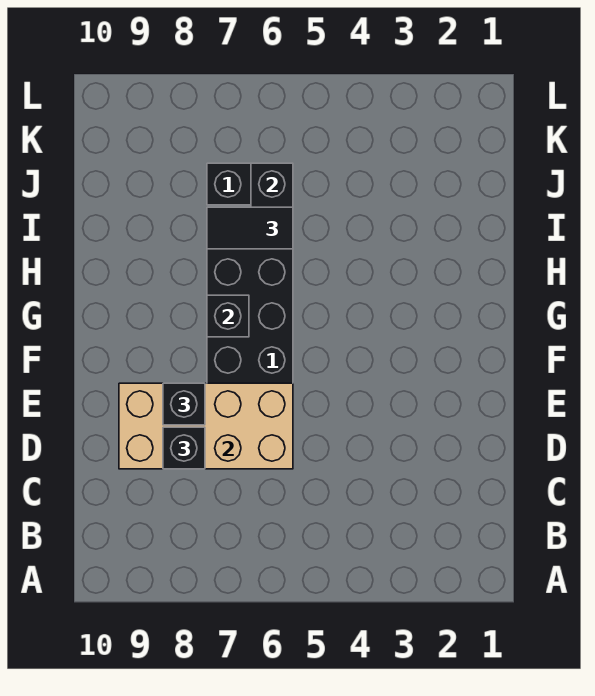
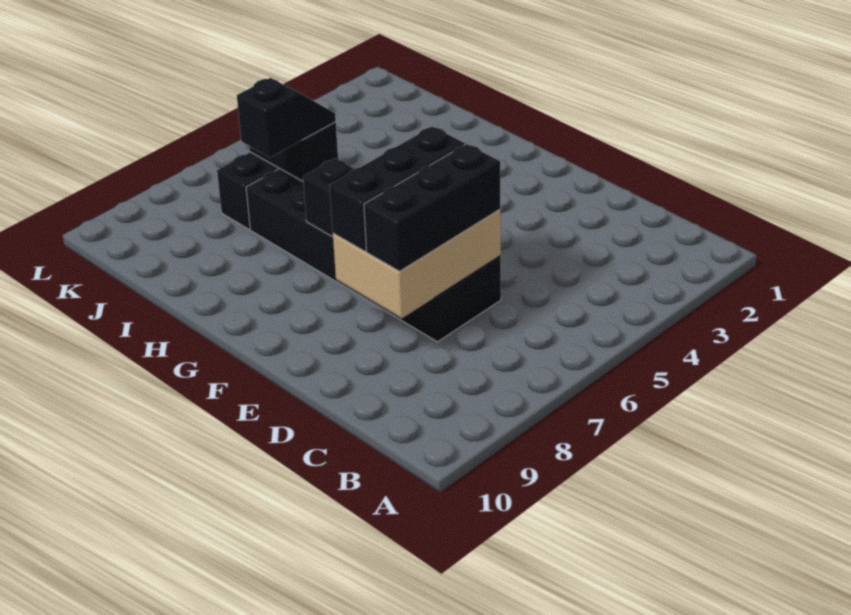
tan 2x4 brick [119,383,293,469] -> tan 2x3 brick [333,209,501,318]
black 1x1 brick [163,427,205,469] -> black 1x3 brick [364,144,500,271]
black 1x1 brick [163,383,205,425] -> black 1x3 brick [329,127,465,251]
black 1x2 tile [207,207,293,249] -> black 1x2 slope [237,78,336,157]

